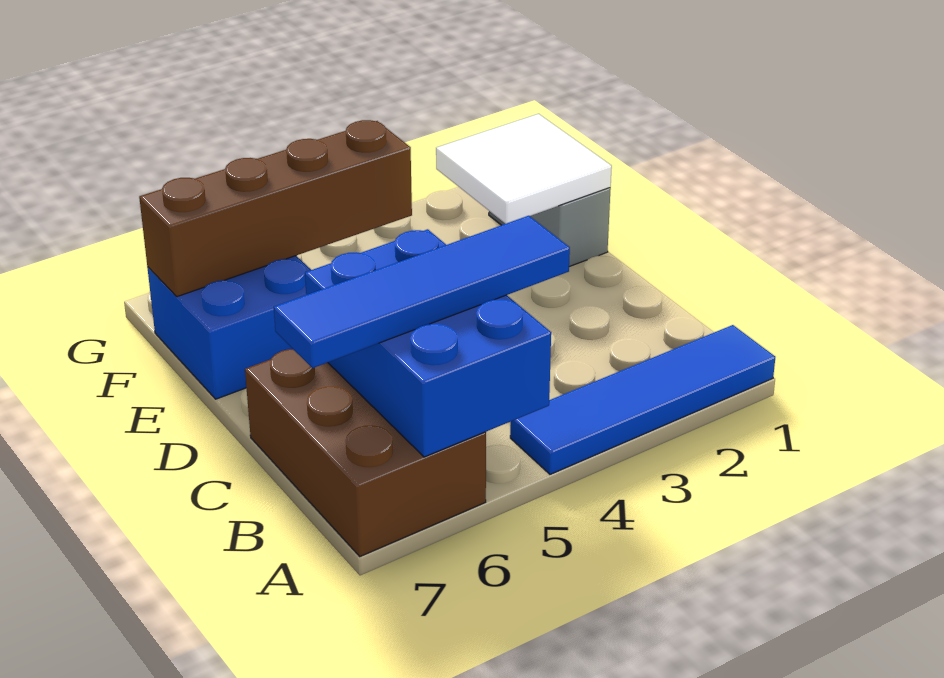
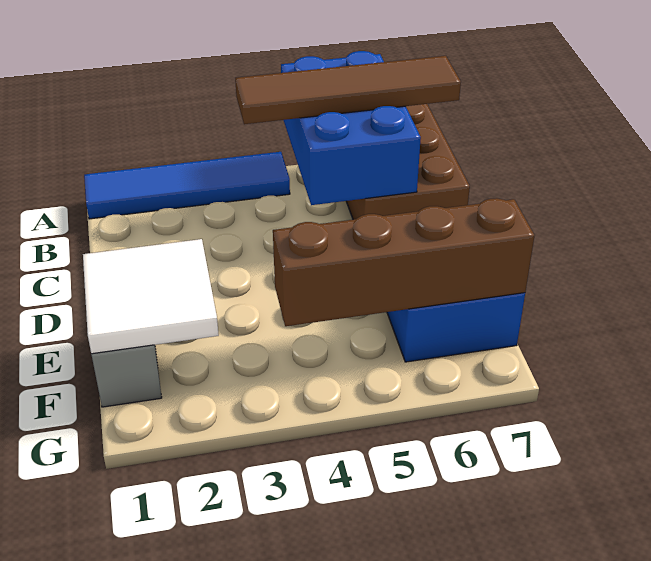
blue 1x4 tile [274,216,570,368] -> brown 1x4 tile [235,56,461,124]

